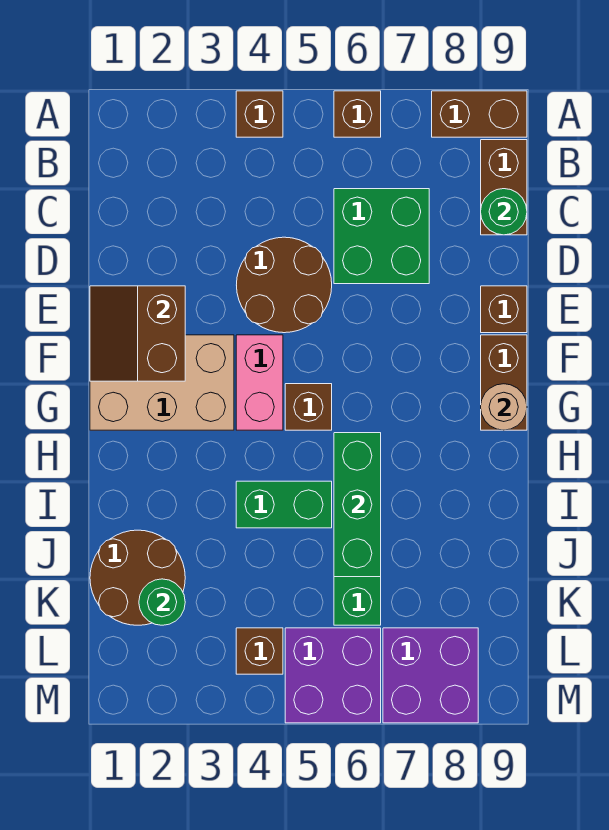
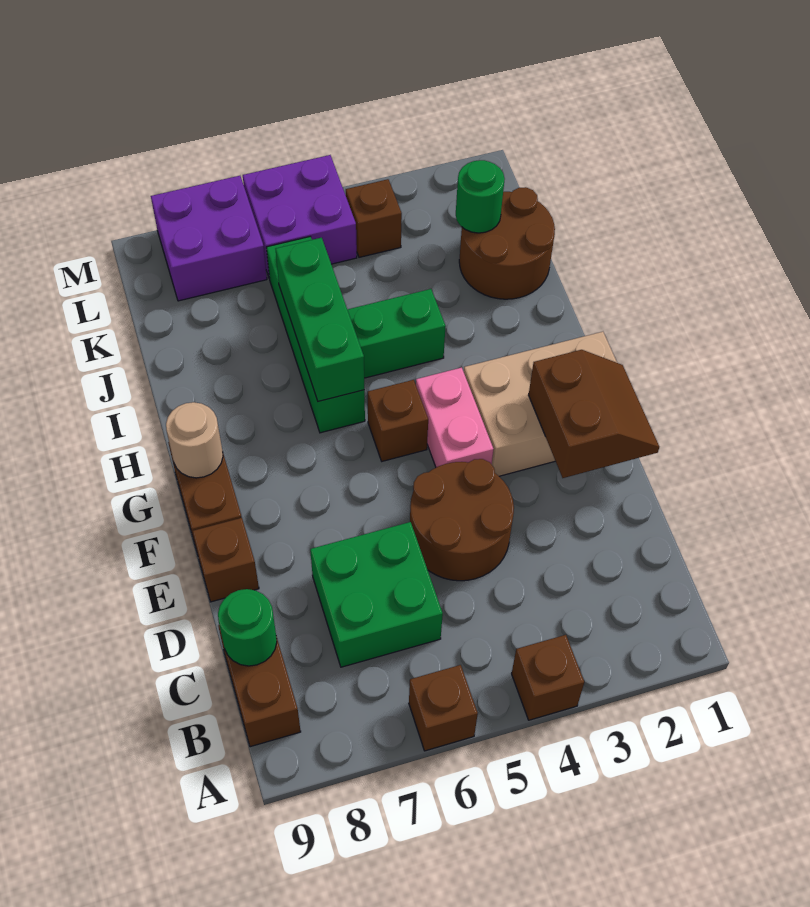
brown 1x2 brick [432,91,527,137] -> none

